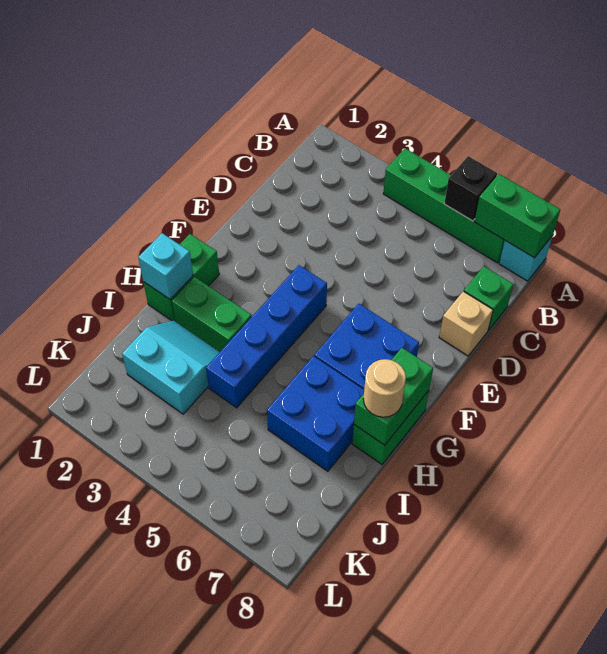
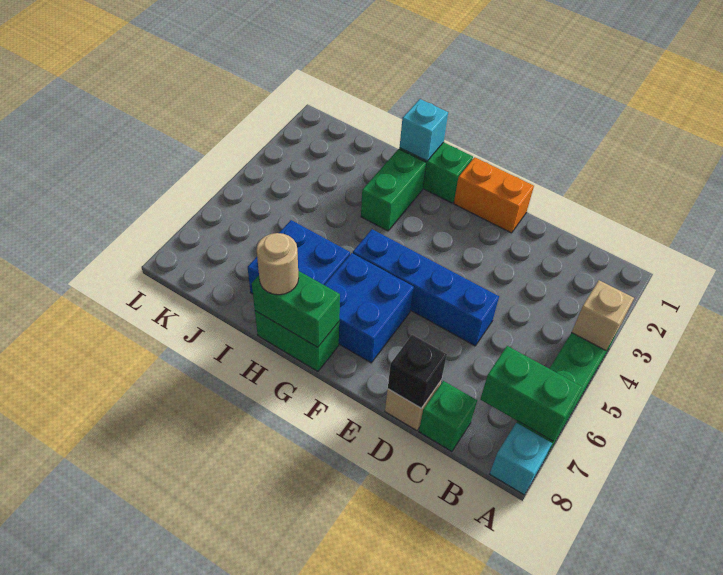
none -> tan 1x1 brick [572,280,634,350]
black 1x1 brick [444,156,497,221] -> black 1x1 brick moved to [388,335,447,408]
green 1x2 brick [474,174,560,258] -> green 1x2 brick turned to [480,346,582,441]
none -> orange 1x2 brick [454,157,534,233]
blue 1x4 brick [206,265,327,408] -> blue 1x4 brick moved to [353,229,499,346]
cyan 2x2 slope [122,321,219,414] -> none

